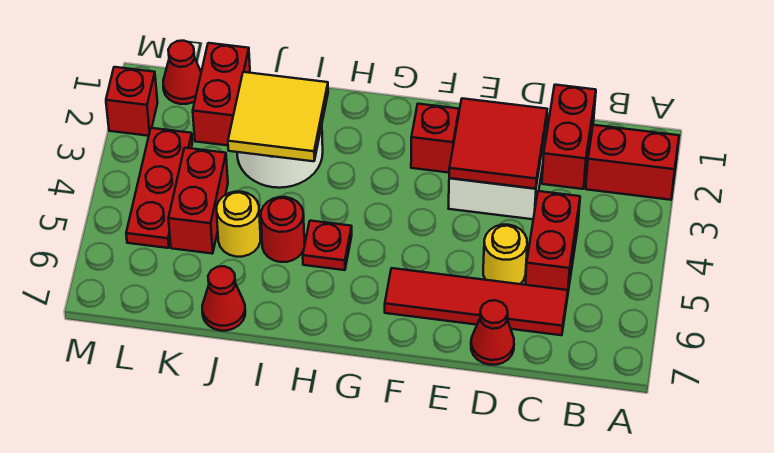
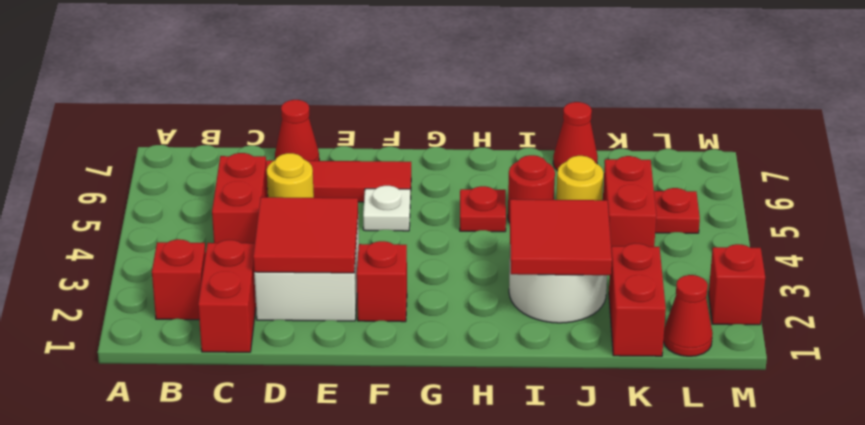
red 1x2 brick [586,125,679,200] -> red 1x1 brick [152,239,206,320]
none -> white 1x1 plate [363,186,410,231]
yellow 2x2 tile [228,72,328,161] -> red 2x2 tile [510,199,612,275]
red 1x3 plate [126,128,192,248] -> red 1x1 plate [654,188,700,233]

